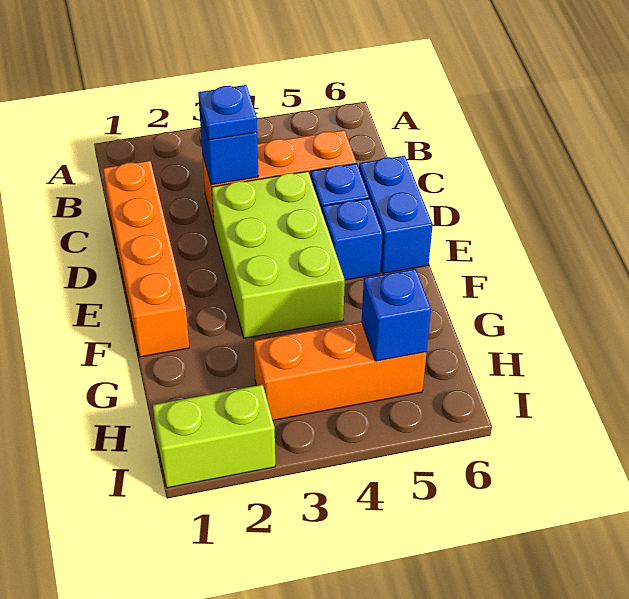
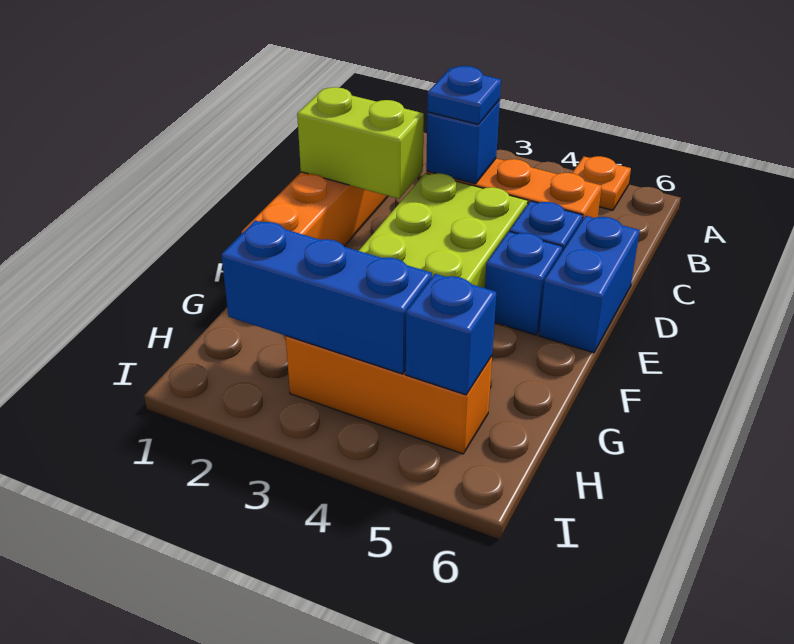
none -> orange 1x1 plate [573,156,631,210]
none -> blue 1x3 brick [221,221,432,374]
lime 1x2 brick [153,385,275,488] -> lime 1x2 brick moved to [297,87,424,199]

